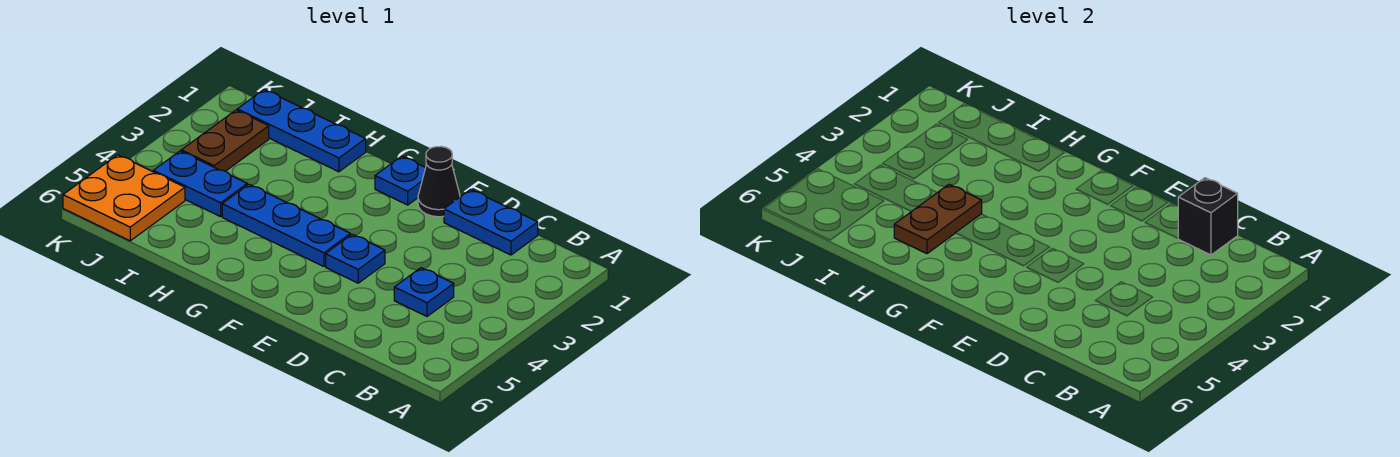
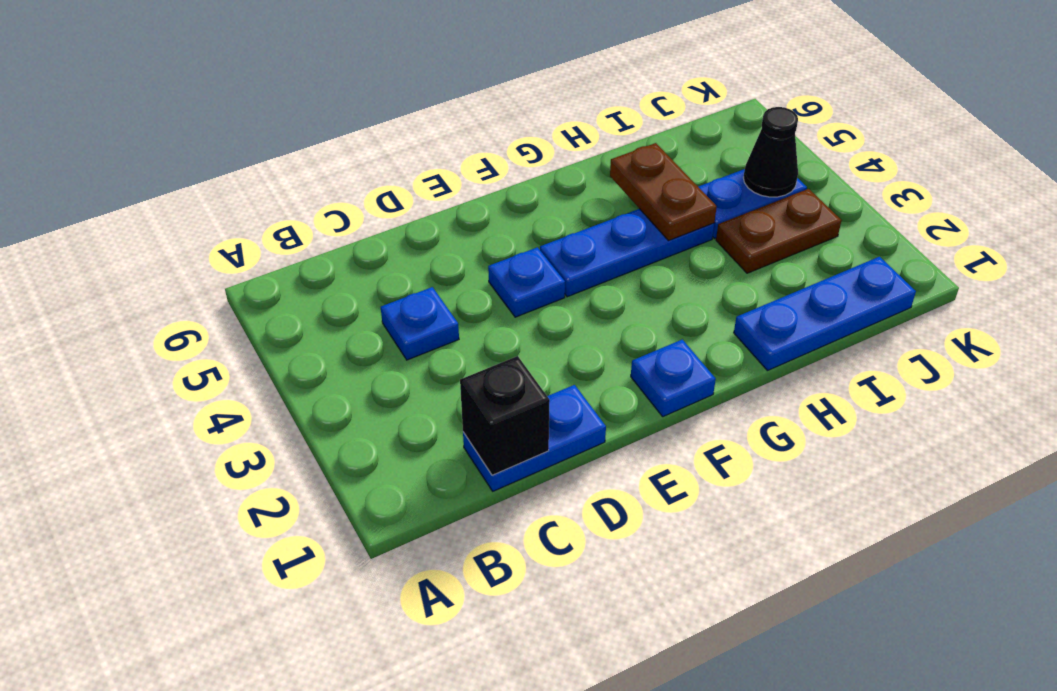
black 1x1 cone [418,147,460,217] -> black 1x1 cone moved to [743,107,798,197]
brown 1x2 plate [181,110,269,171] -> brown 1x2 plate turned to [716,189,842,273]
orange 2x2 plate [63,155,185,241] -> none

